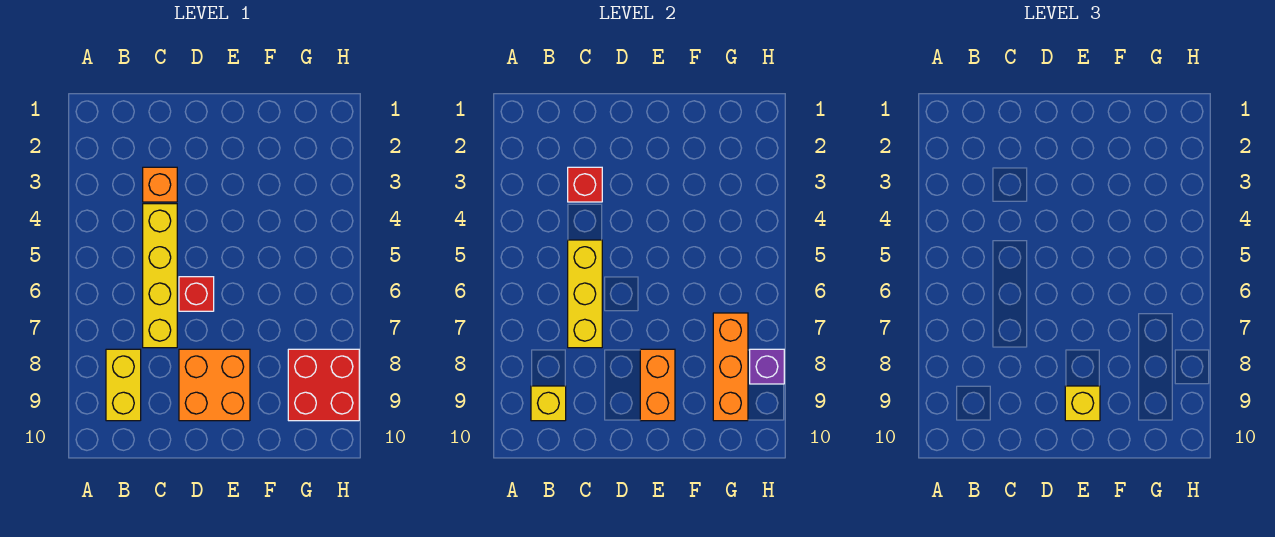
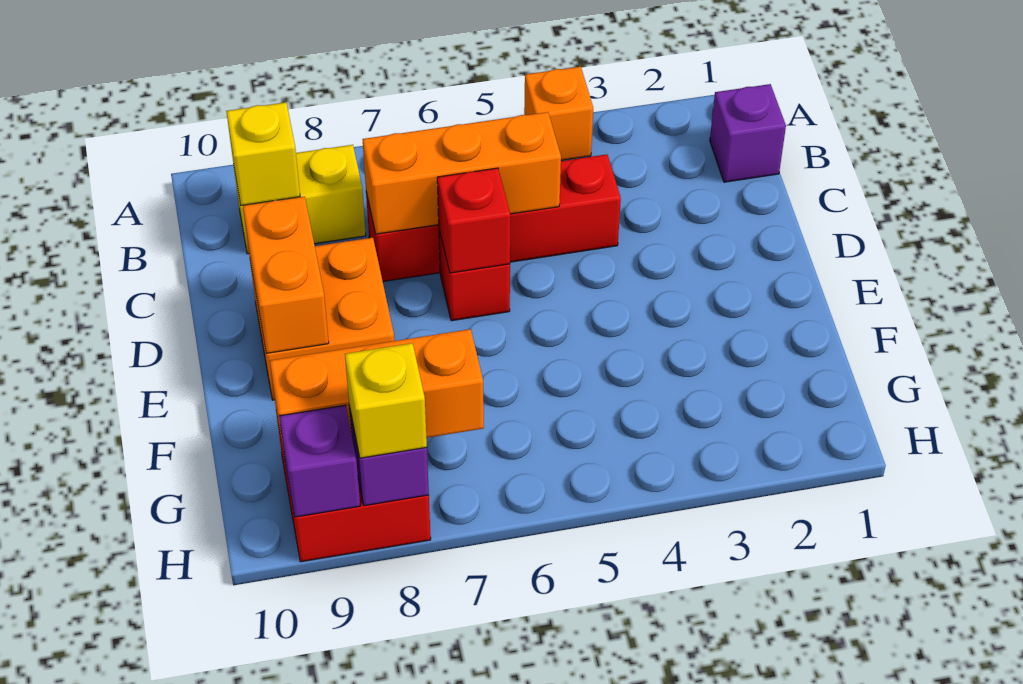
none -> purple 1x1 brick [710,84,786,182]
orange 1x1 brick [143,167,177,202] -> orange 1x1 brick moved to [524,67,593,161]
red 1x1 brick [568,167,602,202] -> red 1x1 brick moved to [437,168,510,273]
yellow 1x4 brick [143,204,177,348] -> red 1x4 brick [366,154,621,282]
yellow 1x3 brick [568,240,602,348] -> orange 1x3 brick [363,112,561,234]
orange 1x2 brick [640,349,675,421] -> orange 1x2 brick turned to [243,197,329,353]
yellow 1x1 brick [1065,386,1100,421] -> yellow 1x1 brick moved to [345,343,427,458]
none -> purple 1x1 brick [279,405,360,517]

